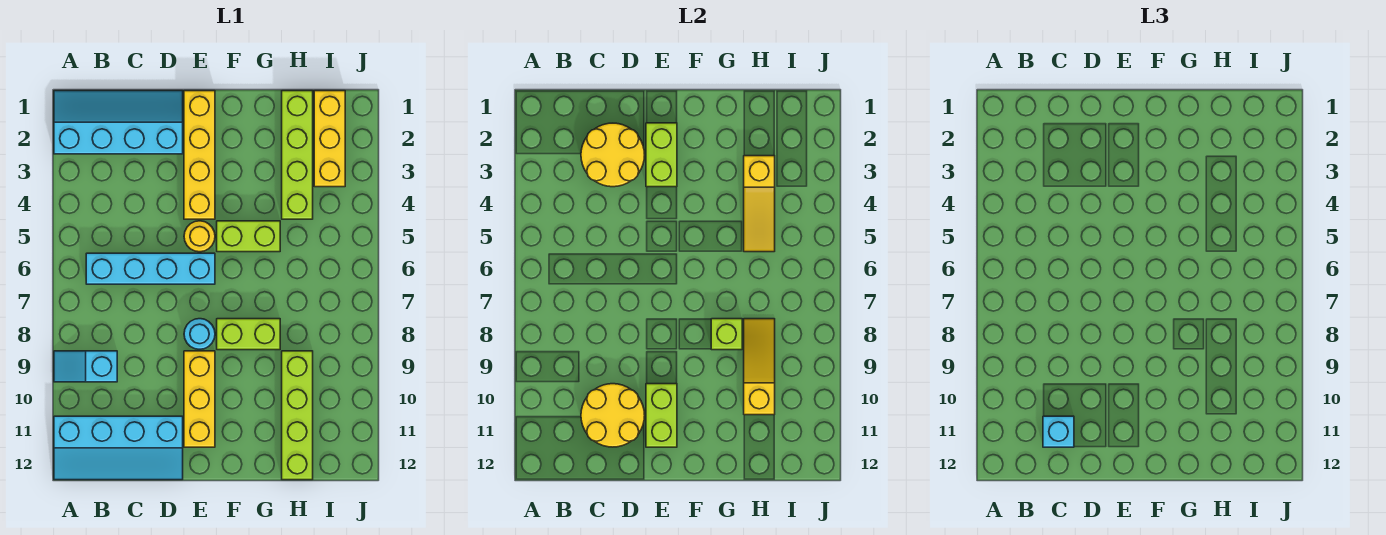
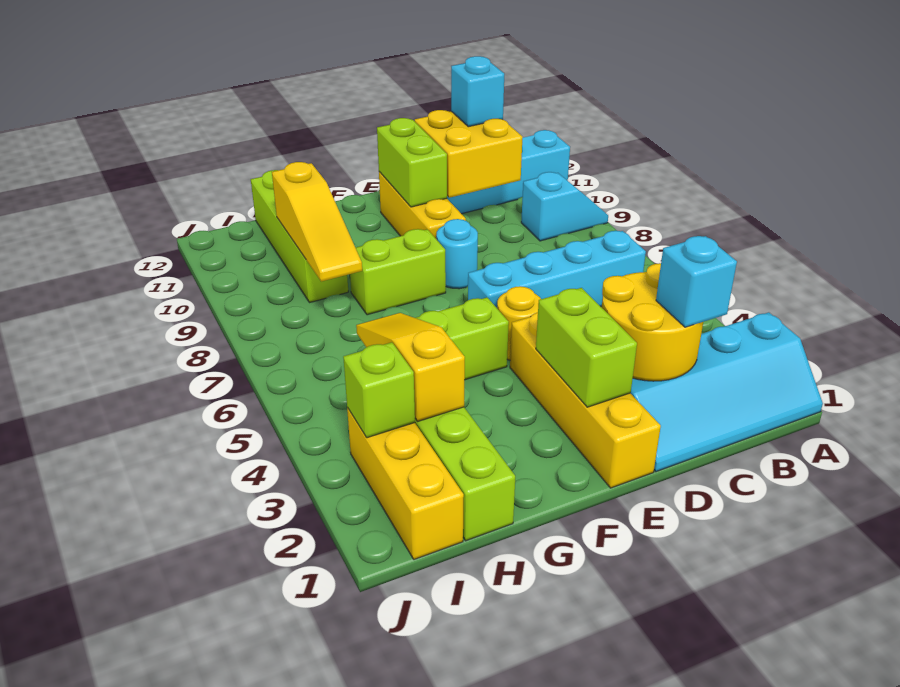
none -> cyan 1x1 brick [656,236,737,327]
yellow 2x2 round brick [581,384,645,447] -> yellow 2x2 brick [415,110,523,198]
lime 1x1 brick [711,319,742,350] -> lime 1x1 brick moved to [343,342,415,438]

